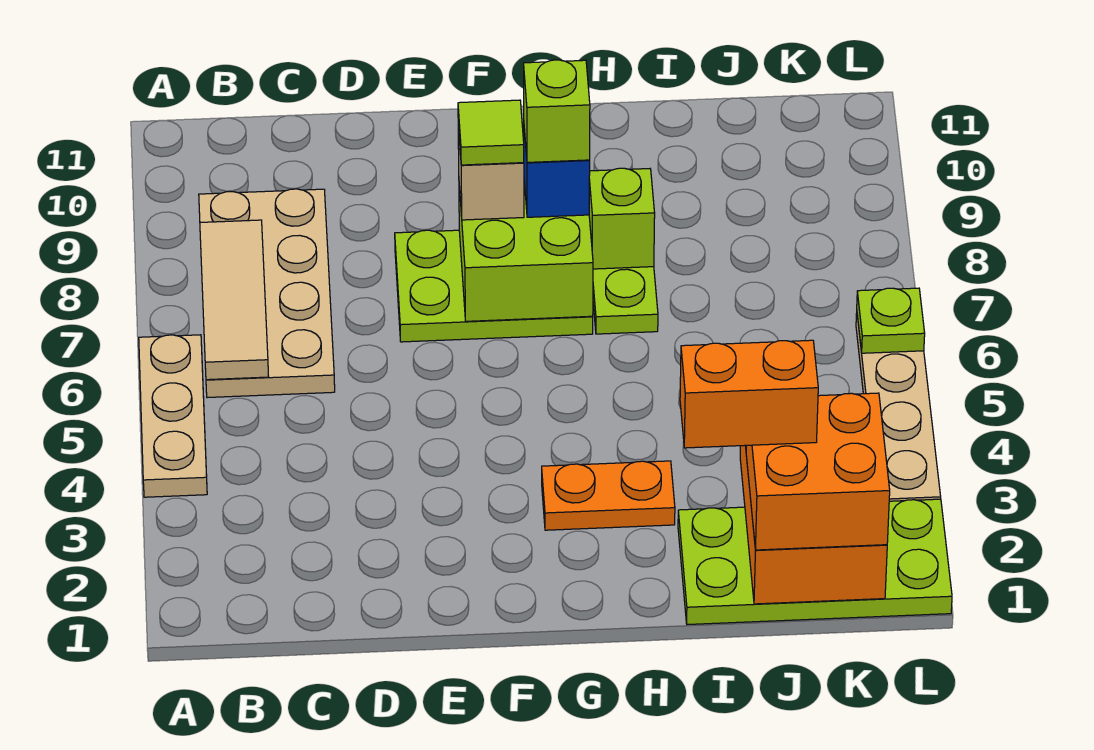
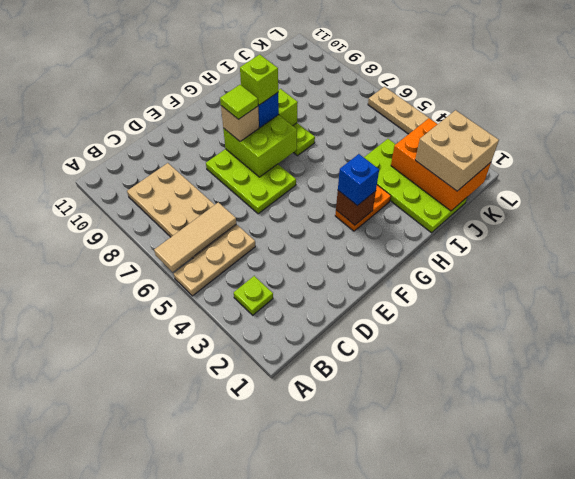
tan 1x3 plate [139,335,207,497] -> tan 1x3 plate turned to [174,225,255,296]
tan 1x3 tile [200,220,269,380] -> tan 1x3 tile turned to [154,202,236,272]
lime 2x3 plate [395,230,593,342] -> lime 2x3 plate turned to [206,149,296,214]
none -> brown 1x1 brick [336,191,376,225]
none -> blue 1x1 brick [338,154,379,206]
lime 2x4 plate [678,499,952,625] -> lime 2x4 plate turned to [364,139,467,233]
orange 1x2 brick [680,340,818,448] -> none
orange 2x2 brick [746,393,890,550] -> tan 2x2 brick [415,110,499,191]
lime 1x1 plate [857,288,925,353] -> lime 1x1 plate moved to [234,276,273,315]

